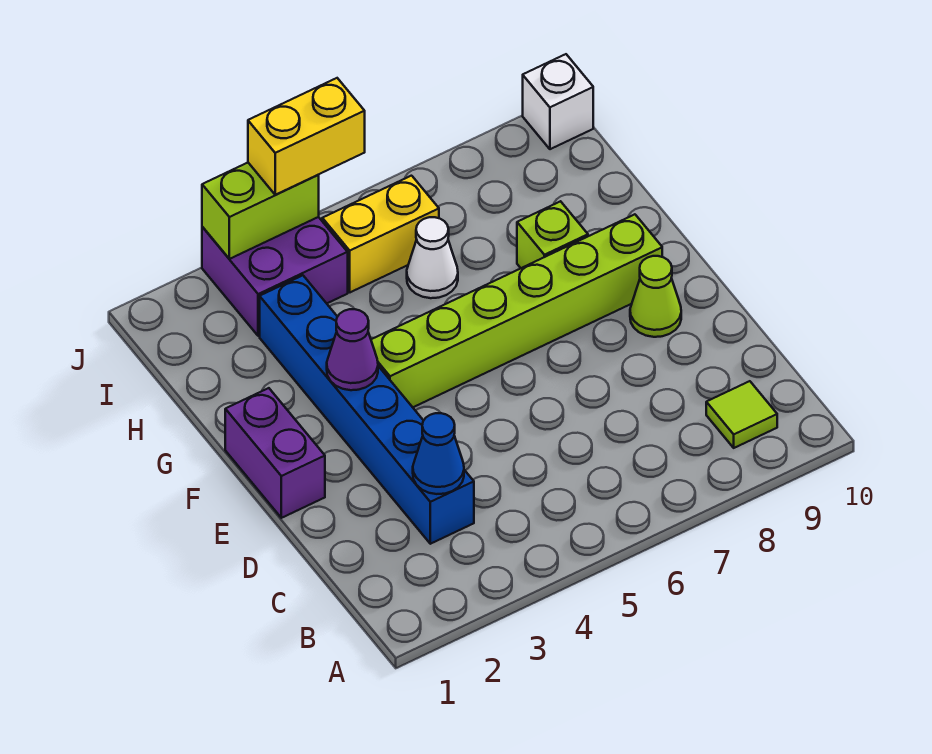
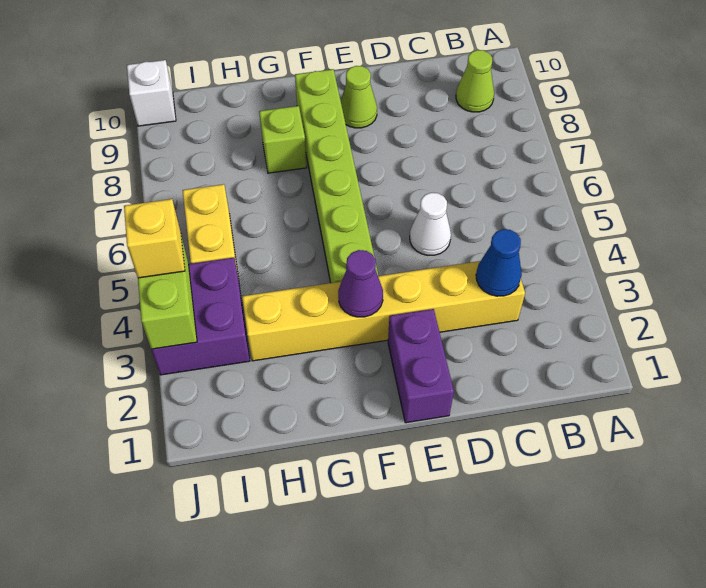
lime 1x1 tile [706,381,777,448] -> lime 1x1 cone [456,50,494,112]
blue 1x6 brick [260,275,474,544] -> yellow 1x6 brick [242,261,525,361]
purple 1x2 brick [225,388,325,518] -> purple 1x2 brick turned to [388,309,454,423]
white 1x1 cone [407,217,458,298] -> white 1x1 cone moved to [410,193,451,255]
yellow 1x2 brick [248,78,365,195] -> yellow 1x1 brick [124,199,185,278]

